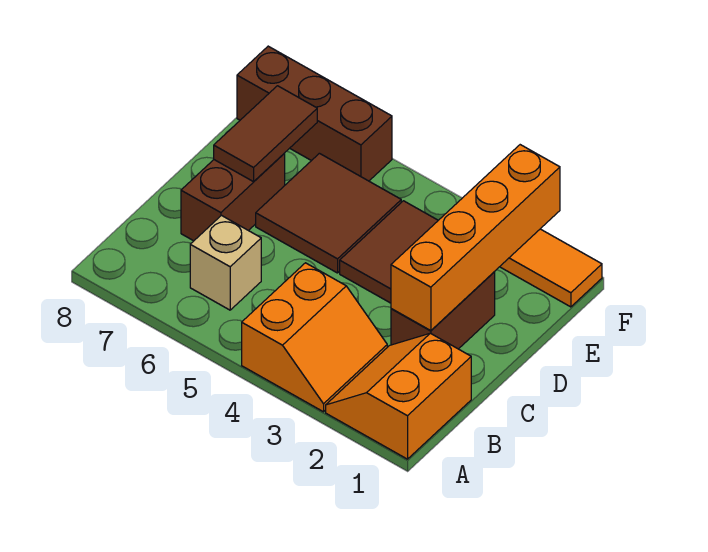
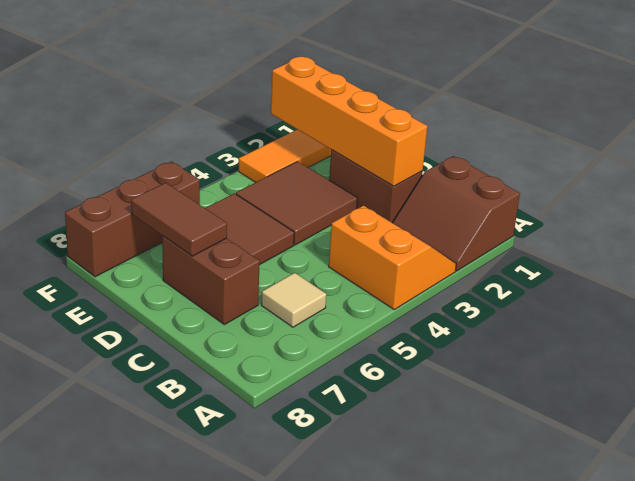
orange 2x2 slope [326,333,471,459] -> brown 2x2 slope [393,156,520,271]
tan 1x1 brick [190,216,261,310] -> tan 1x1 tile [261,273,326,327]

